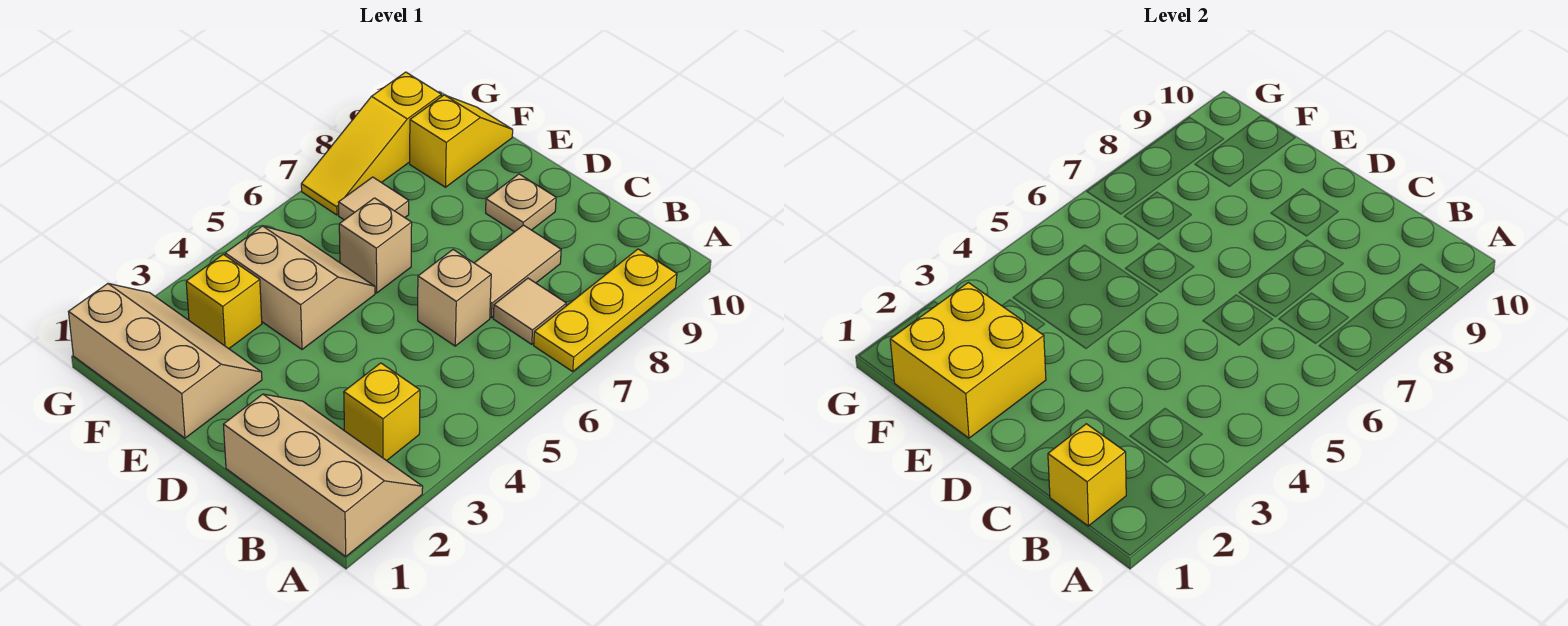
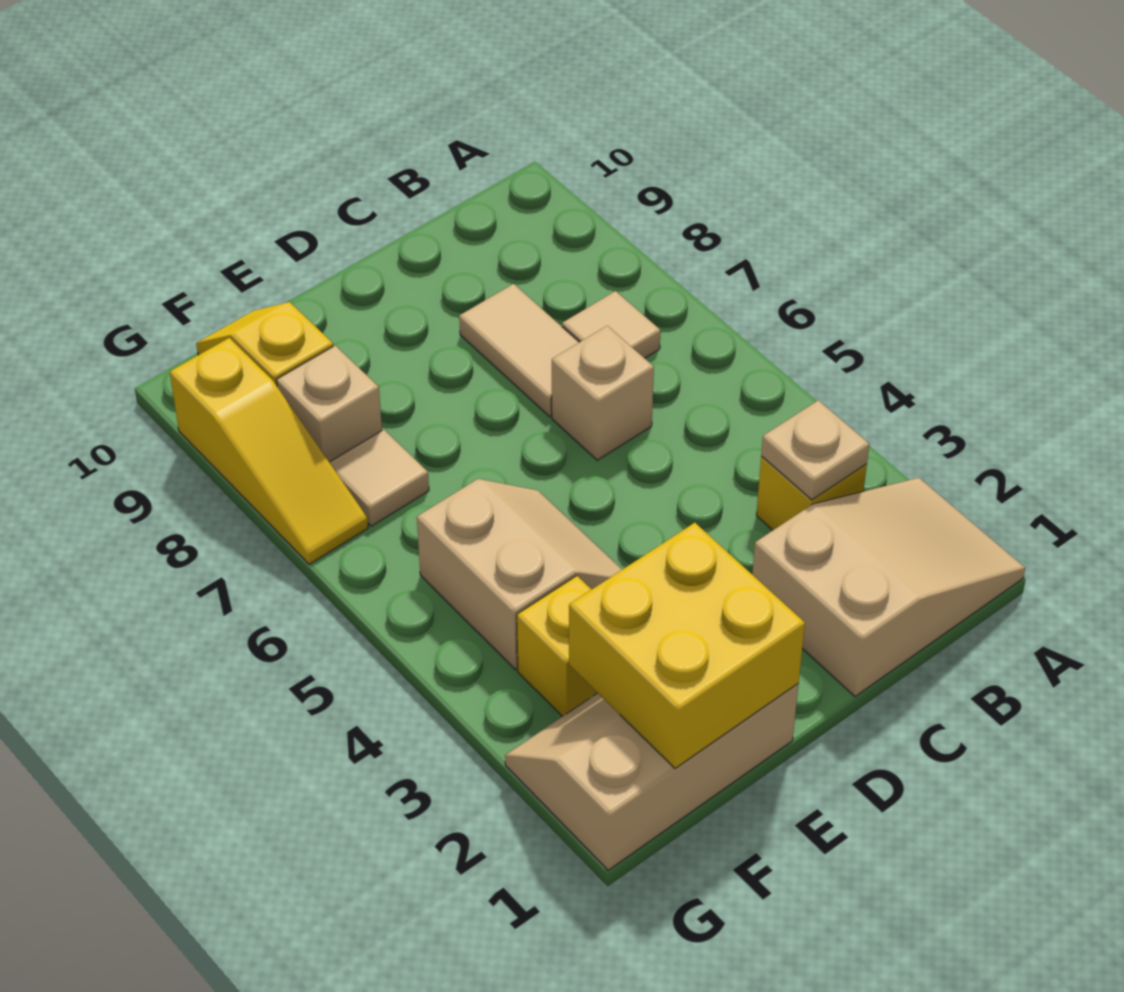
tan 2x3 slope [223,394,423,556] -> tan 2x3 slope turned to [752,478,1025,697]
yellow 1x3 plate [534,249,677,371] -> none
yellow 1x1 brick [1048,424,1126,526] -> none
tan 1x1 plate [486,174,556,232] -> tan 1x1 plate moved to [761,400,869,500]
tan 2x2 slope [225,226,375,349] -> tan 2x2 slope turned to [417,479,622,670]
tan 1x1 brick [339,198,412,293] -> tan 1x1 brick moved to [277,346,382,462]

